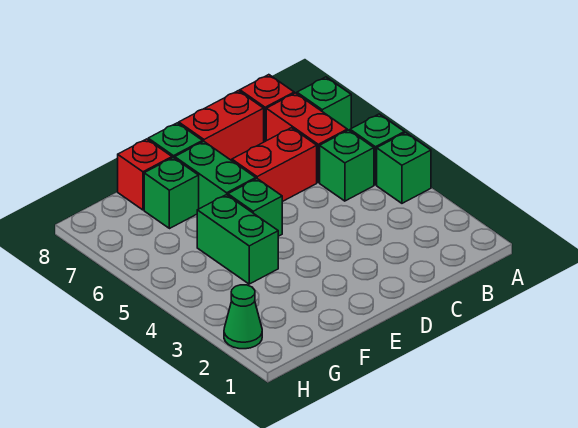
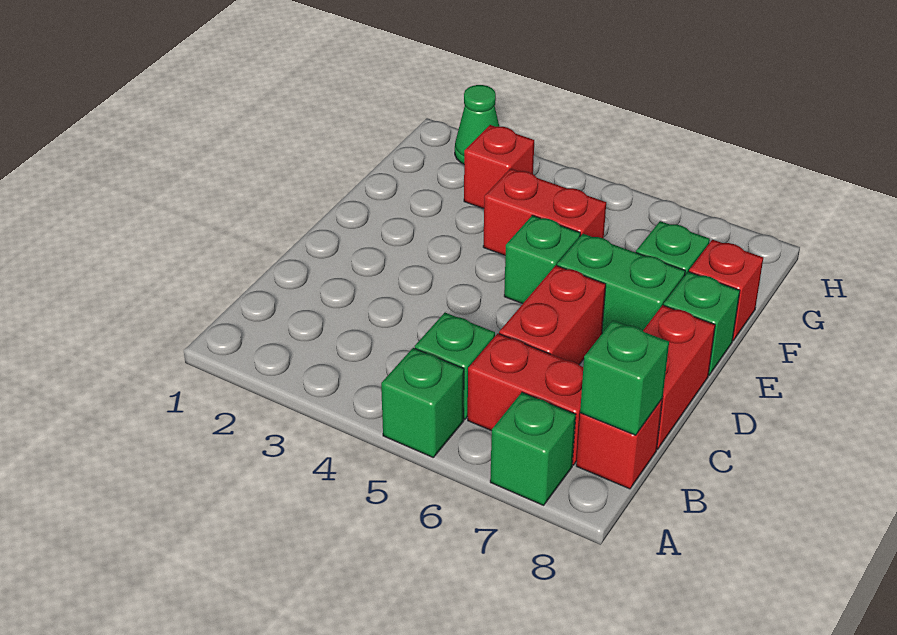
green 1x1 brick [377,133,431,203] -> green 1x1 brick moved to [580,320,669,435]
green 1x2 brick [197,195,278,284] -> red 1x2 brick [483,169,606,255]
none -> red 1x1 brick [464,125,534,209]

